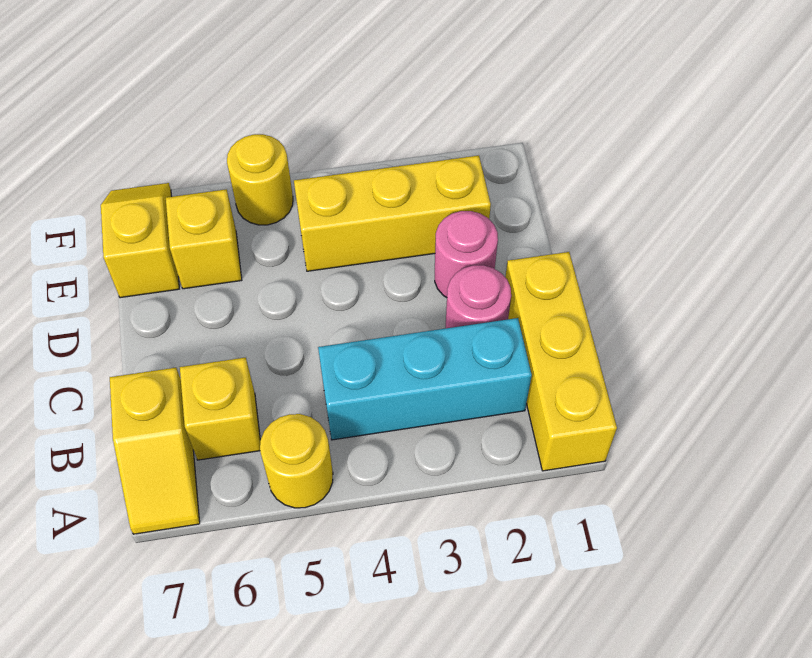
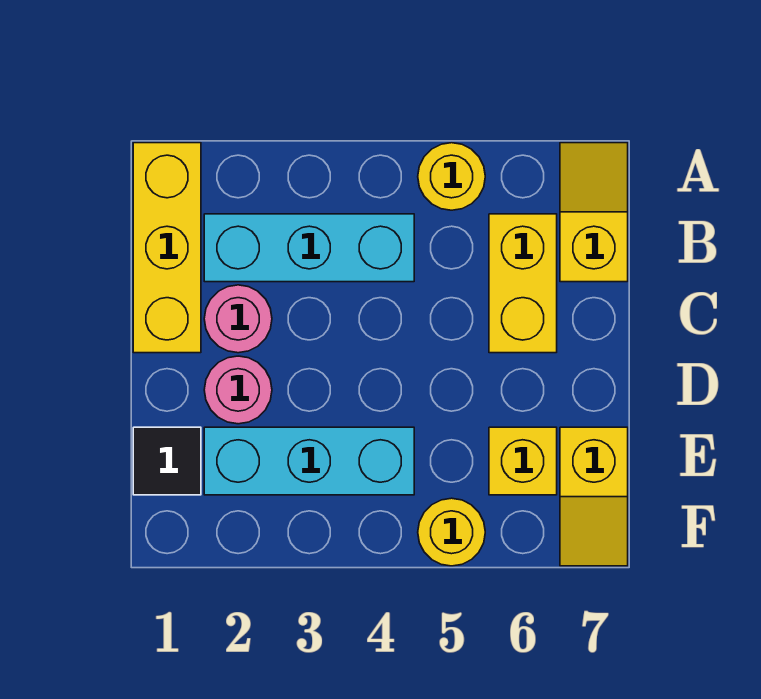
yellow 1x1 brick [180,357,260,460] -> yellow 1x2 brick [489,214,557,353]
none -> black 1x1 tile [133,427,201,495]
yellow 1x3 brick [294,155,491,271] -> cyan 1x3 brick [204,427,414,495]

